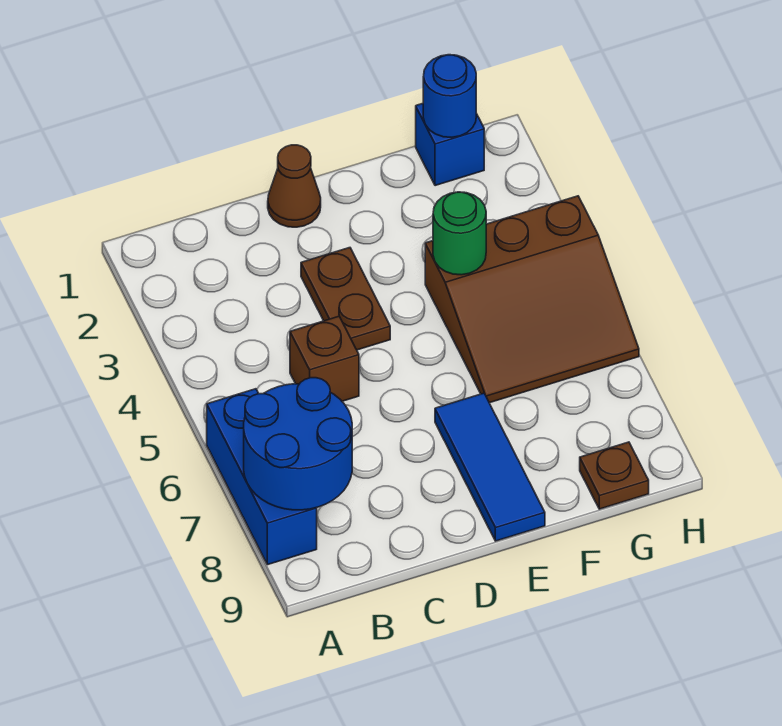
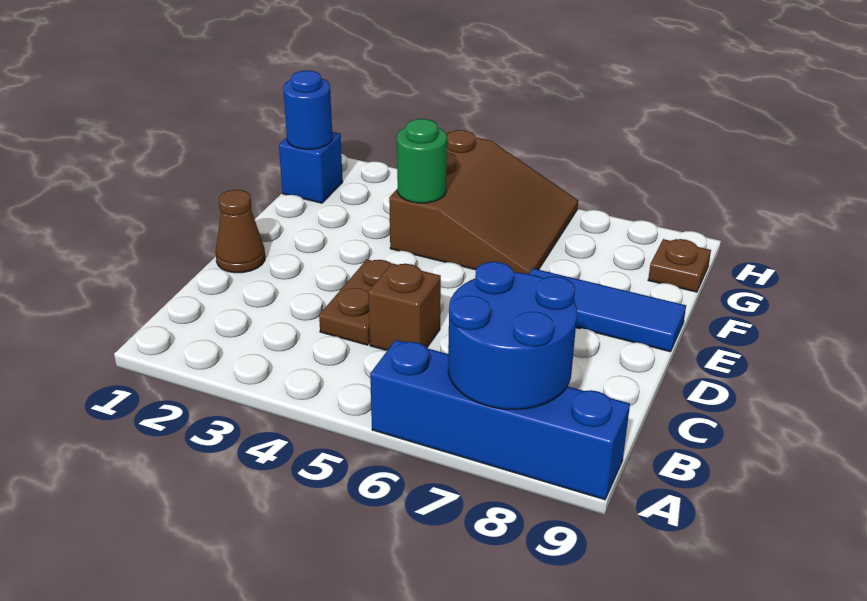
blue 1x3 brick [207,389,317,565] -> blue 1x4 brick [370,340,630,500]
brown 1x2 plate [301,248,390,350] -> brown 1x2 plate turned to [319,260,391,345]

